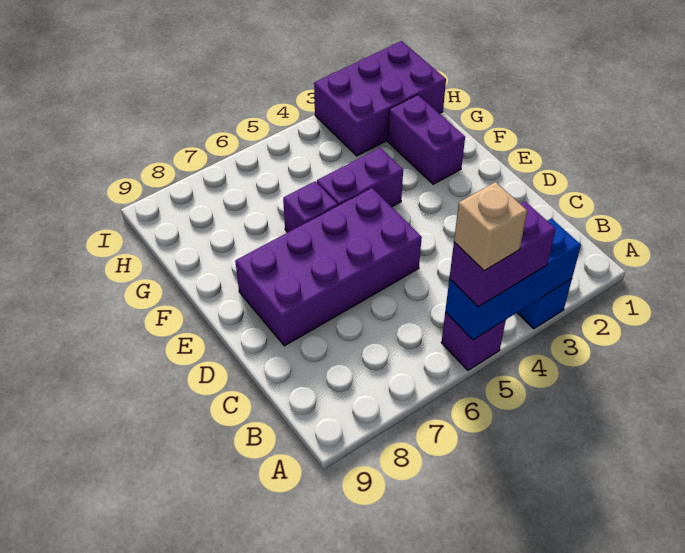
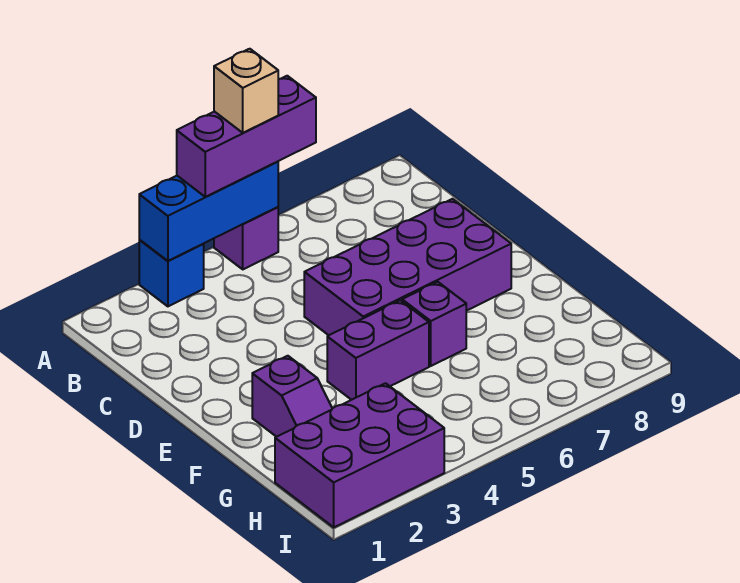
purple 1x2 brick [449,202,556,307] -> purple 1x3 brick [177,76,316,197]
purple 1x2 brick [388,95,465,184] -> purple 1x2 slope [252,356,332,437]

